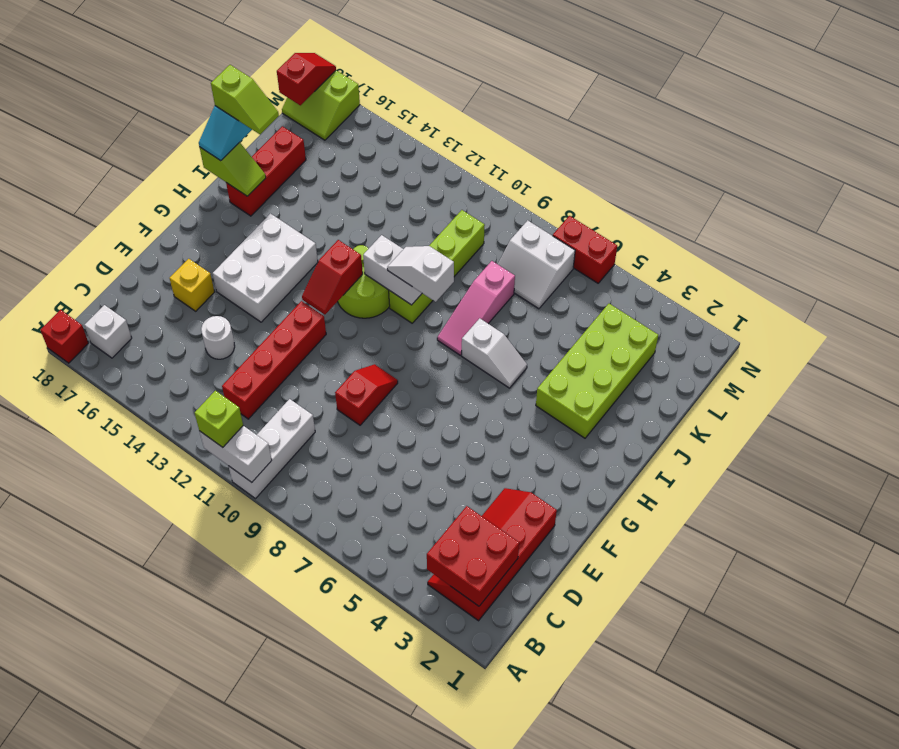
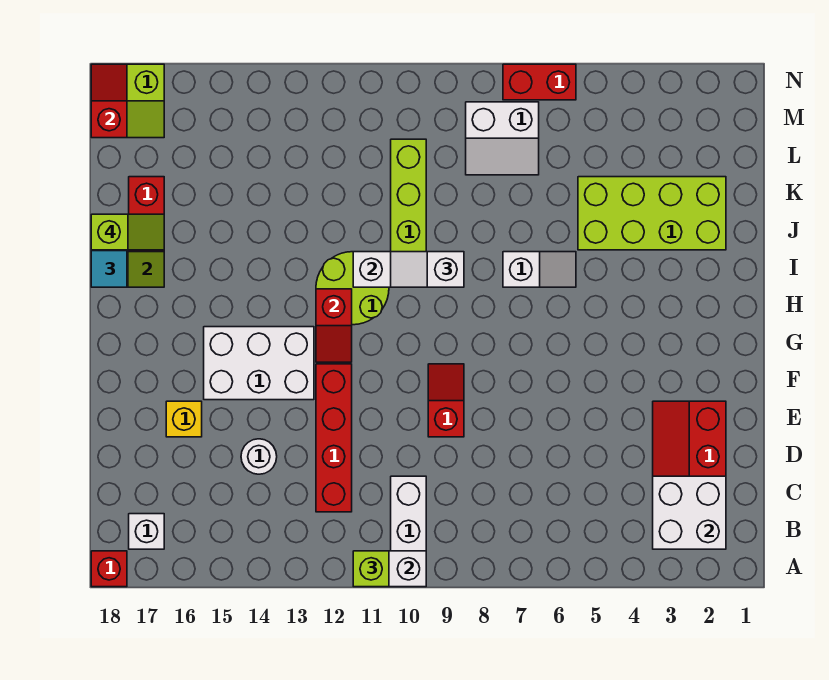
red 2x2 brick [427,506,519,606] -> white 2x2 brick [653,476,726,549]
white 2x3 brick [213,214,318,322] -> white 2x3 brick turned to [204,327,314,400]
lime 2x4 brick [536,304,658,438] -> lime 2x4 brick turned to [578,177,726,250]
pink 1x3 slope [437,261,515,355] -> none

